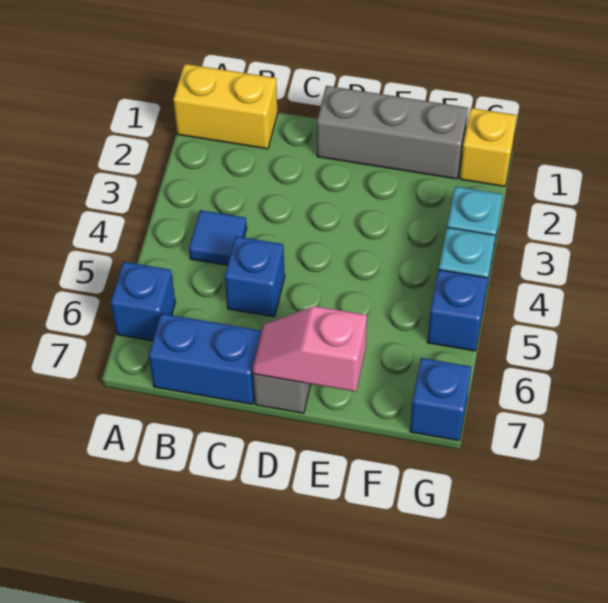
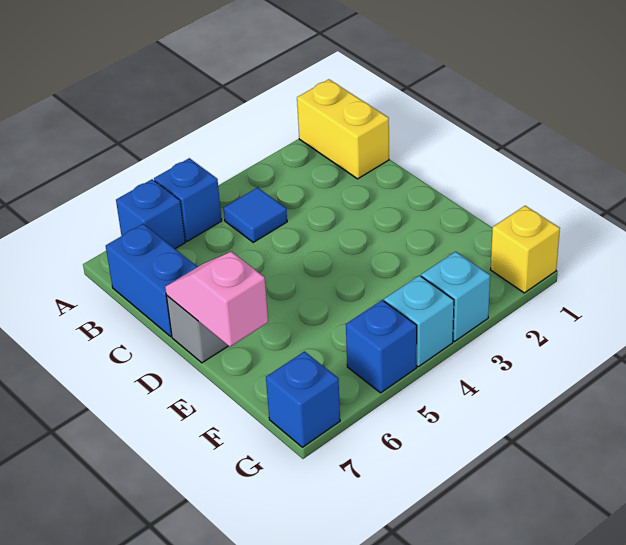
blue 1x1 brick [225,236,285,317] -> blue 1x1 brick moved to [154,158,222,241]
grey 1x3 brick [317,86,468,179] -> none

